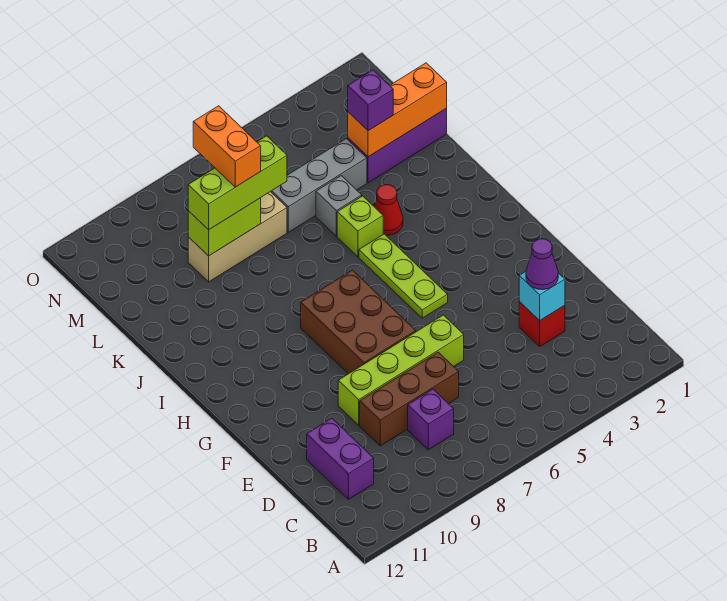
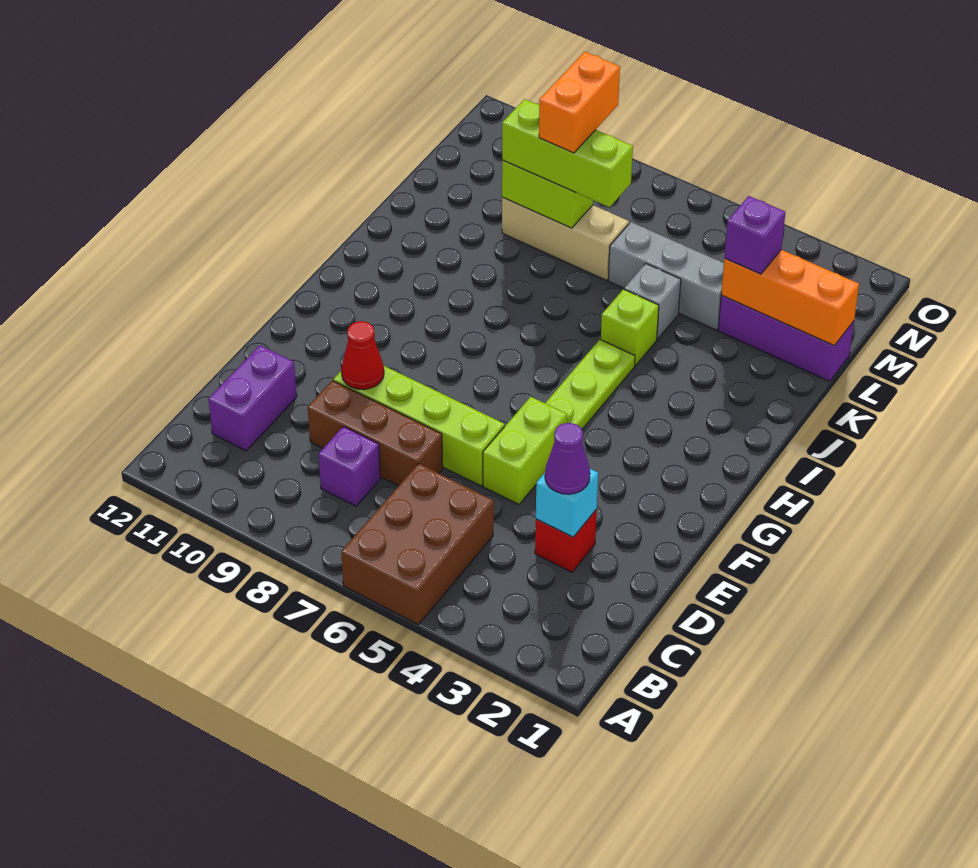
none -> lime 1x2 brick [483,397,567,504]
brown 2x3 brick [301,270,416,374] -> brown 2x3 brick moved to [341,463,494,625]
red 1x1 cone [374,185,403,235] -> red 1x1 cone moved to [341,321,384,390]

